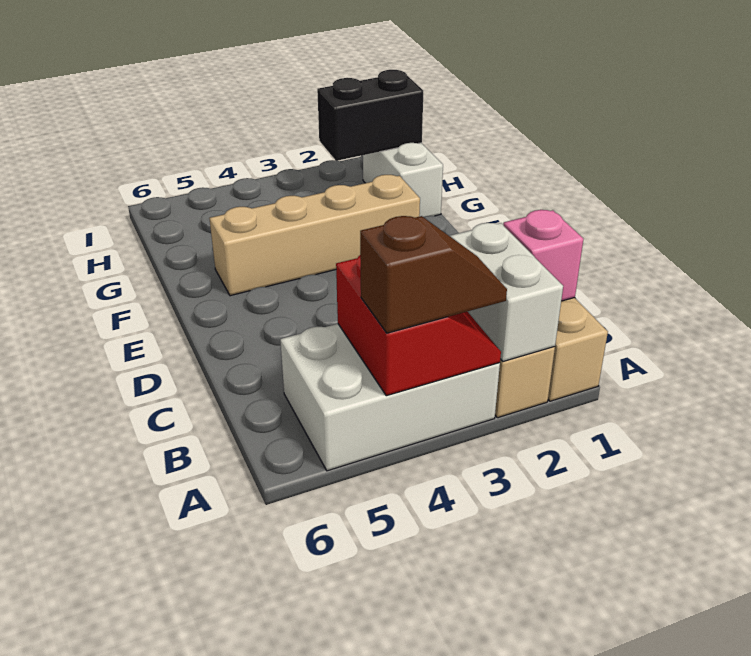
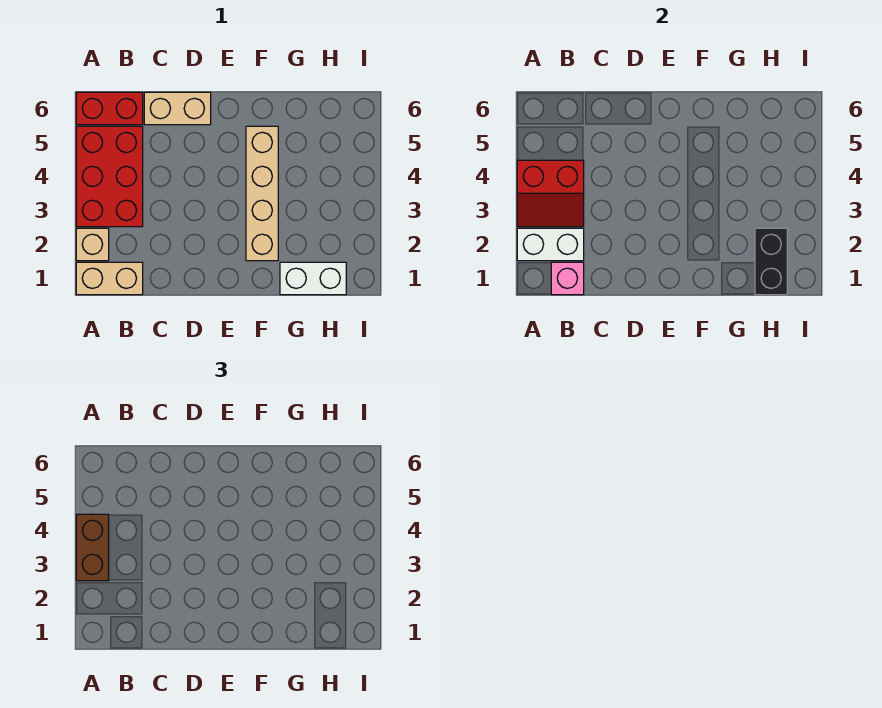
white 2x3 brick [280,324,500,471] -> red 2x3 brick [76,126,143,227]
brown 1x2 slope [360,216,507,333] -> brown 1x2 brick [76,514,109,581]
none -> red 1x2 brick [76,92,143,125]
none -> tan 1x2 brick [144,92,211,125]

